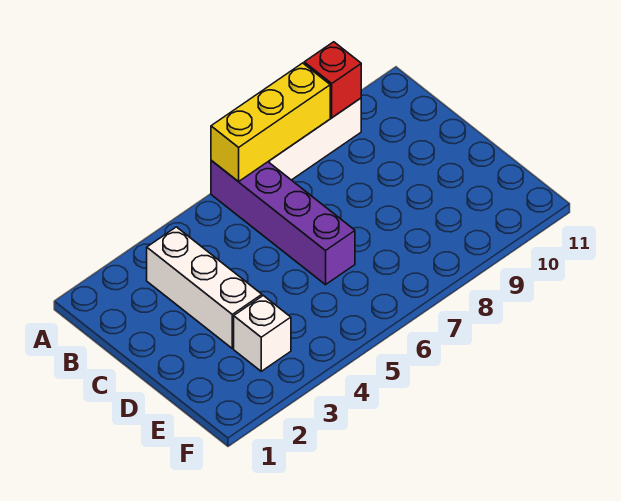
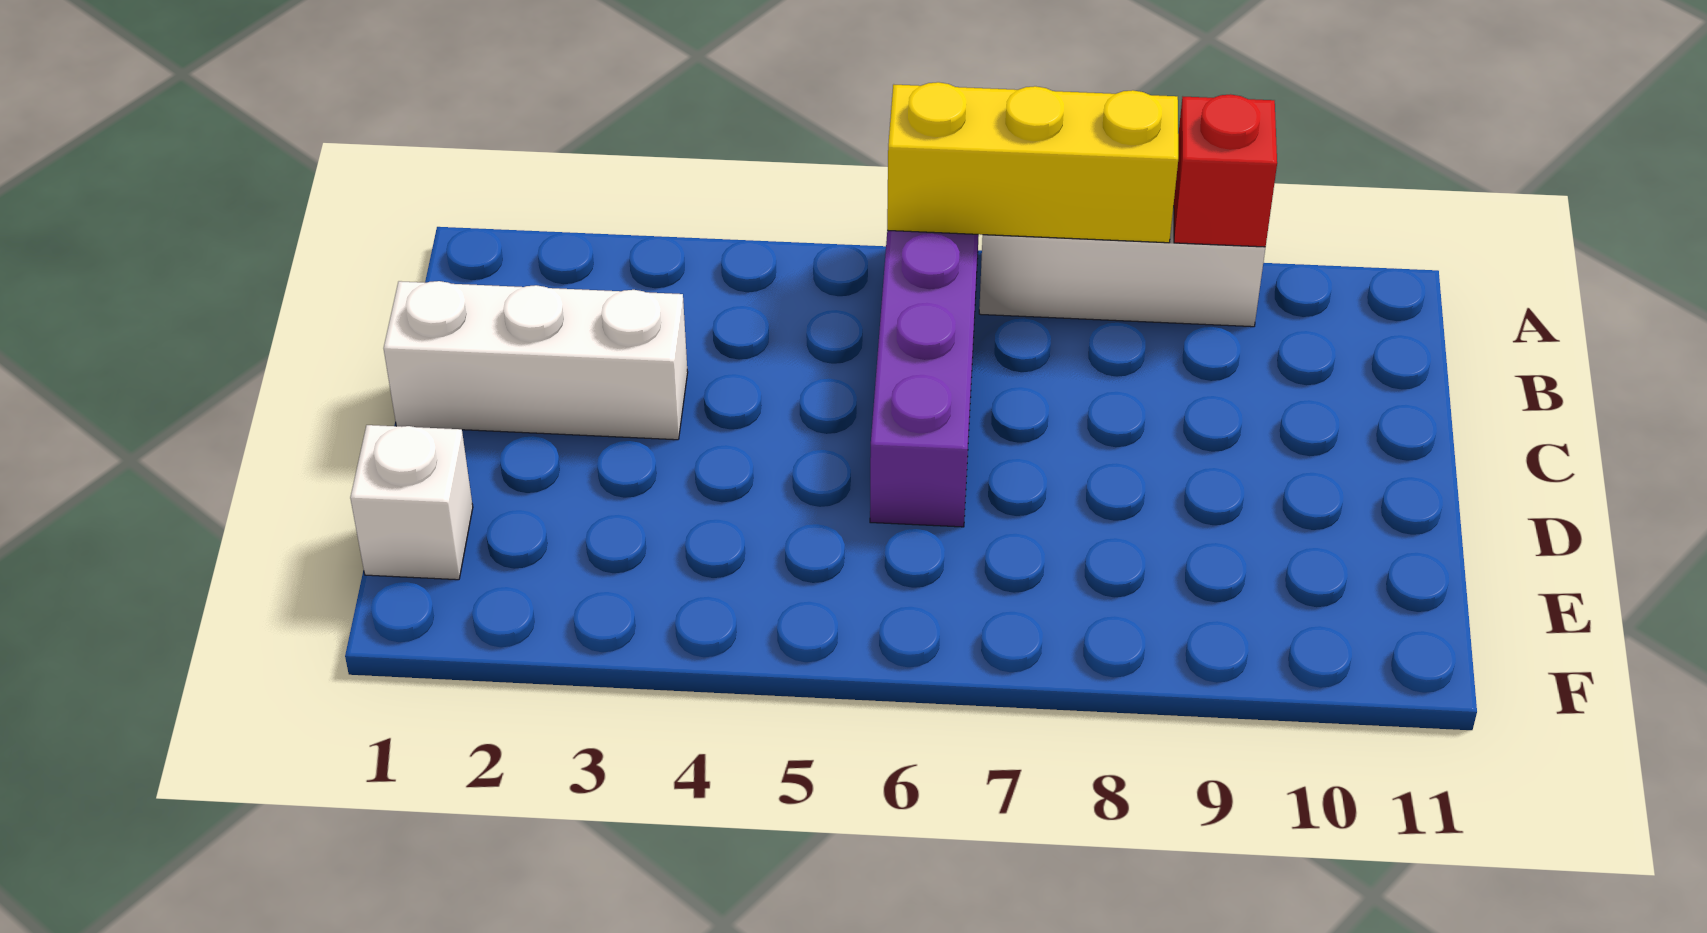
white 1x3 brick [147,227,262,348] -> white 1x3 brick turned to [384,281,688,440]
white 1x1 brick [234,296,291,371] -> white 1x1 brick moved to [350,425,473,580]

